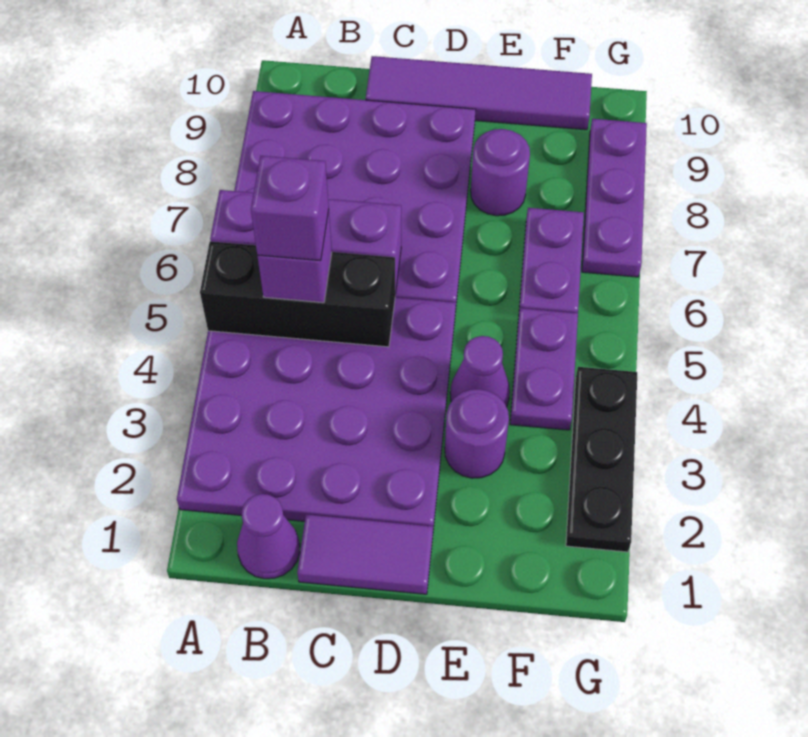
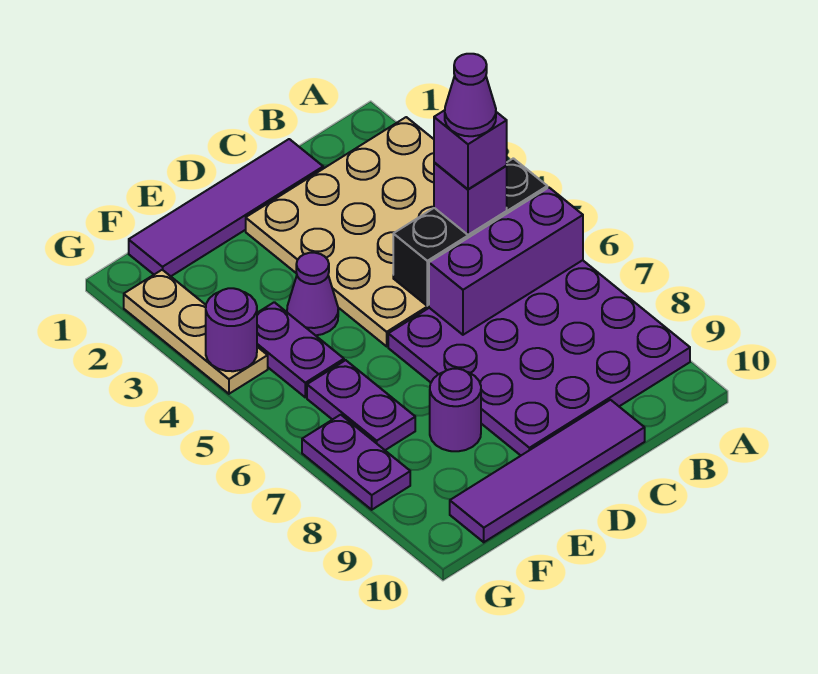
purple 4x4 plate [177,297,456,529] -> tan 4x4 plate [246,117,434,346]
purple 1x1 cone [237,494,300,579] -> purple 1x1 cone moved to [445,54,496,136]
purple 1x2 tile [297,514,433,594] -> purple 1x4 tile [129,139,323,276]
purple 1x1 round brick [445,389,509,478] -> purple 1x1 round brick moved to [206,288,257,371]
black 1x3 plate [566,367,637,552] -> tan 1x3 plate [124,270,268,394]
purple 1x3 plate [582,119,647,277] -> purple 1x2 plate [302,415,410,510]

